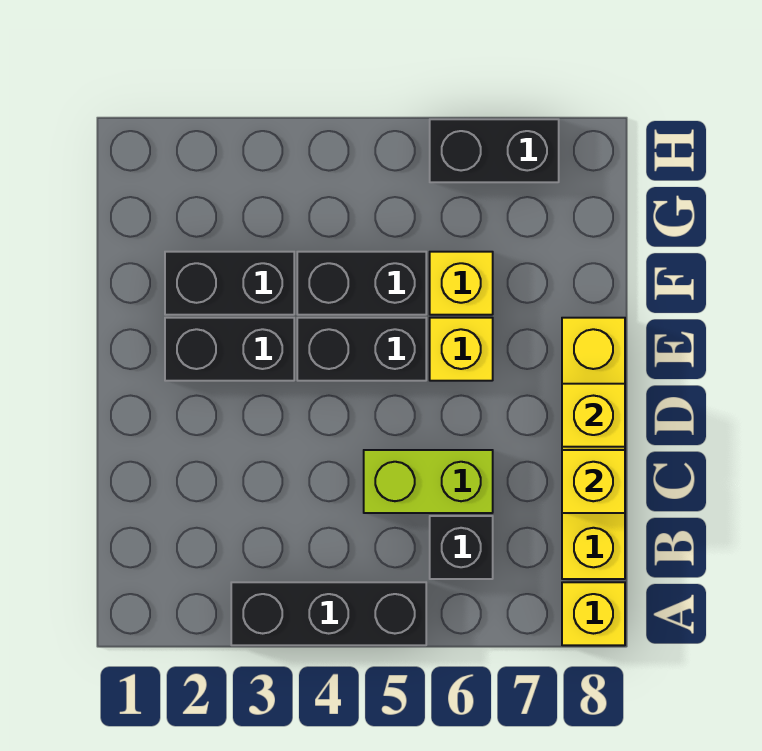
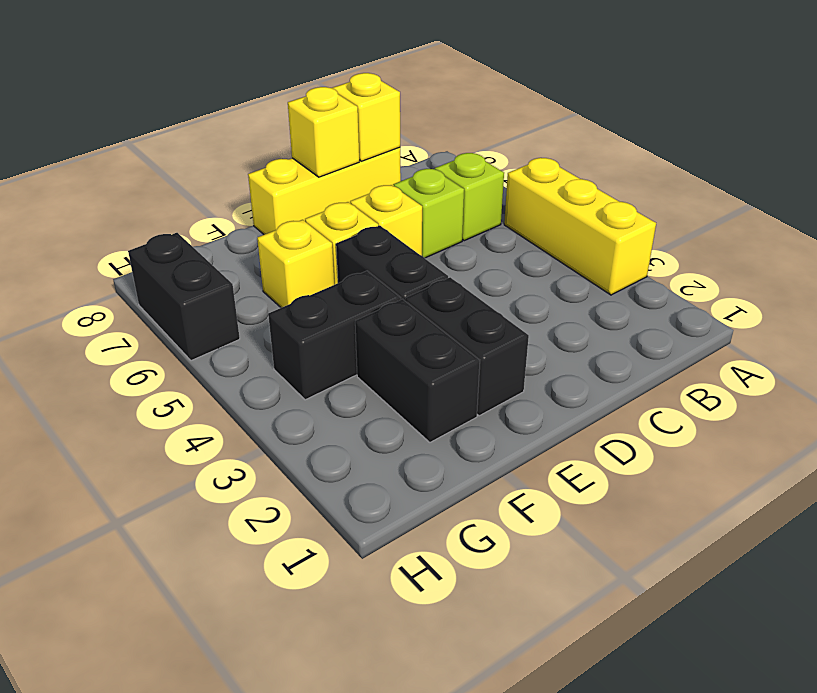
black 1x3 brick [231,582,426,645] -> yellow 1x3 brick [504,158,656,295]
yellow 1x1 brick [562,582,625,645] -> yellow 1x1 brick moved to [350,185,422,256]
black 1x1 brick [430,516,493,579] -> lime 1x1 brick [435,153,504,241]
yellow 1x4 brick [562,318,625,579] -> yellow 1x3 brick [248,147,401,235]
lime 1x2 brick [364,450,493,513] -> lime 1x1 brick [393,169,464,258]
black 1x2 brick [297,252,426,315] -> black 1x2 brick turned to [268,271,401,400]

